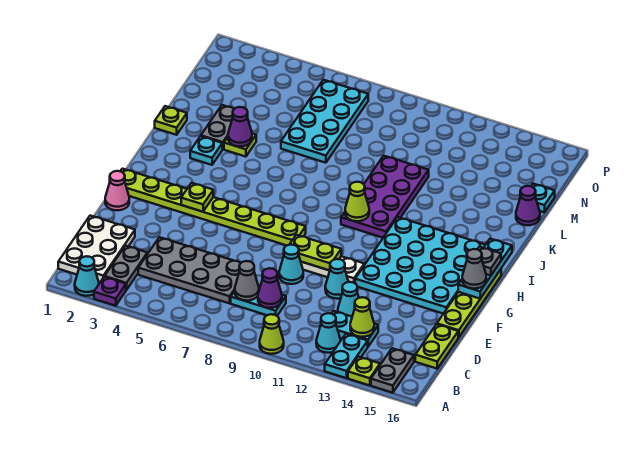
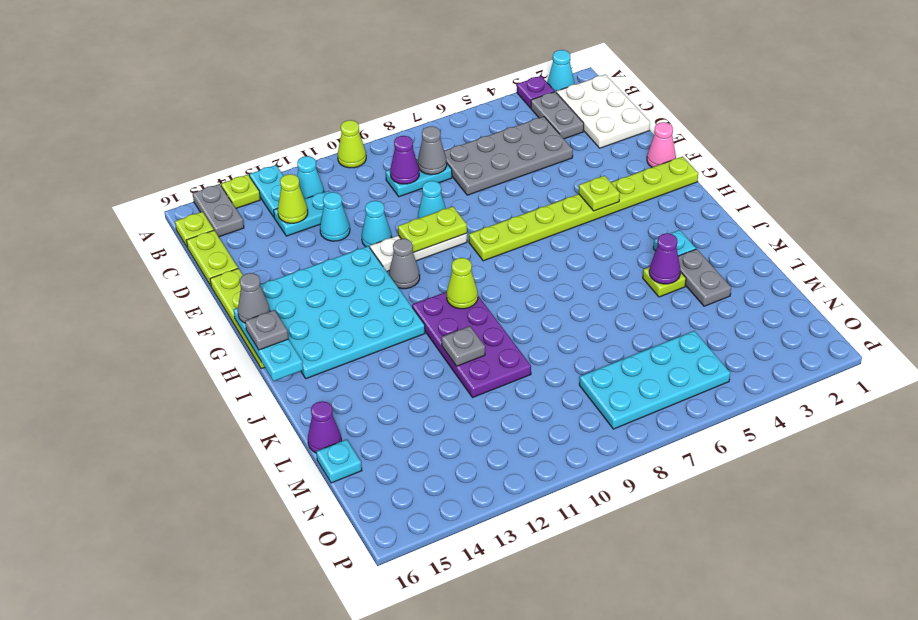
none -> grey 1x1 cone [389,239,420,289]
lime 1x1 plate [155,106,187,135] -> lime 1x1 plate moved to [175,212,214,248]
none -> grey 1x1 plate [442,326,485,366]
cyan 2x4 plate [281,80,368,163] -> cyan 2x4 plate turned to [579,331,730,429]

